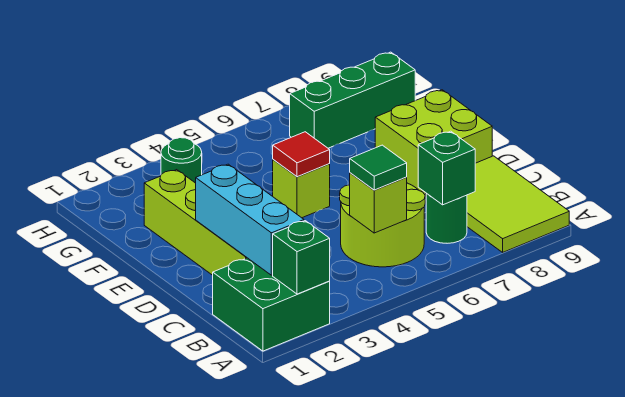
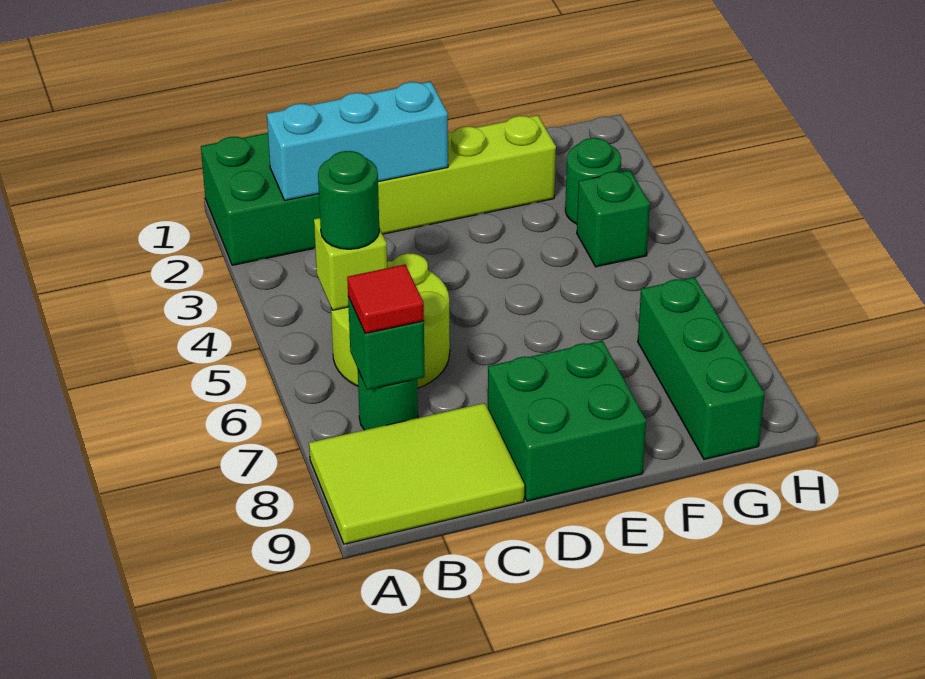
green 1x1 brick [273,221,330,294] -> green 1x1 brick moved to [577,171,650,267]
green 1x1 tile [350,145,407,190] -> green 1x1 round brick [318,151,379,249]
lime 2x2 brick [375,90,492,196] -> green 2x2 brick [488,341,646,501]
lime 1x1 brick [273,160,330,218] -> none
red 1x1 tile [273,132,330,177] -> red 1x1 tile moved to [347,265,424,334]

